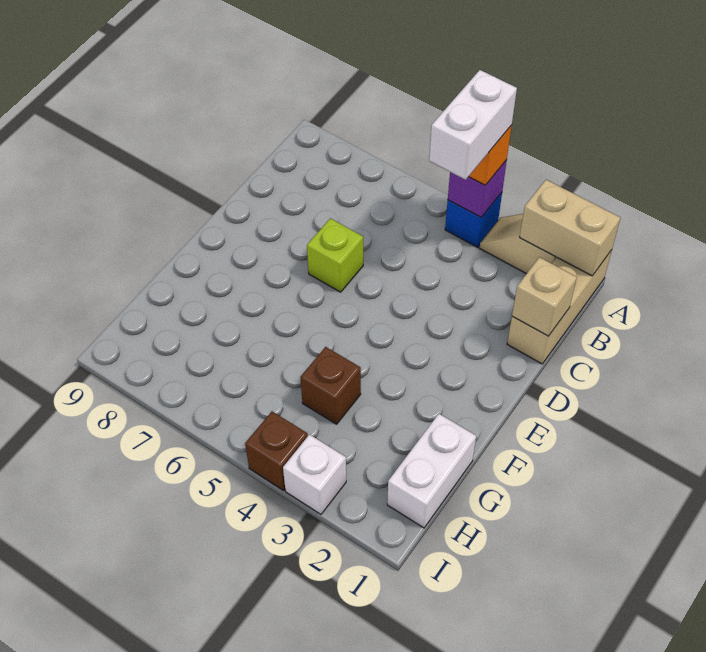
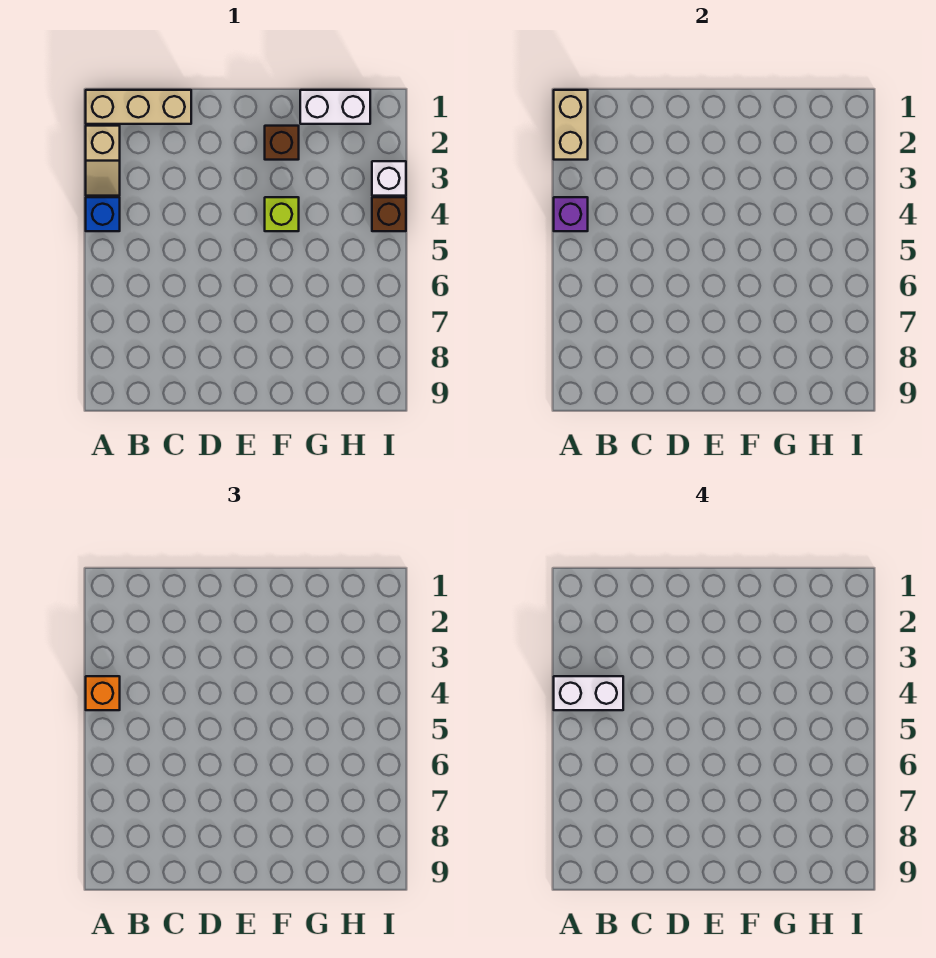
tan 1x1 brick [512,257,577,336] -> none
lime 1x1 brick [307,218,363,292] -> lime 1x1 brick moved to [265,197,299,231]
brown 1x1 brick [300,347,361,424] -> brown 1x1 brick moved to [265,126,299,160]

